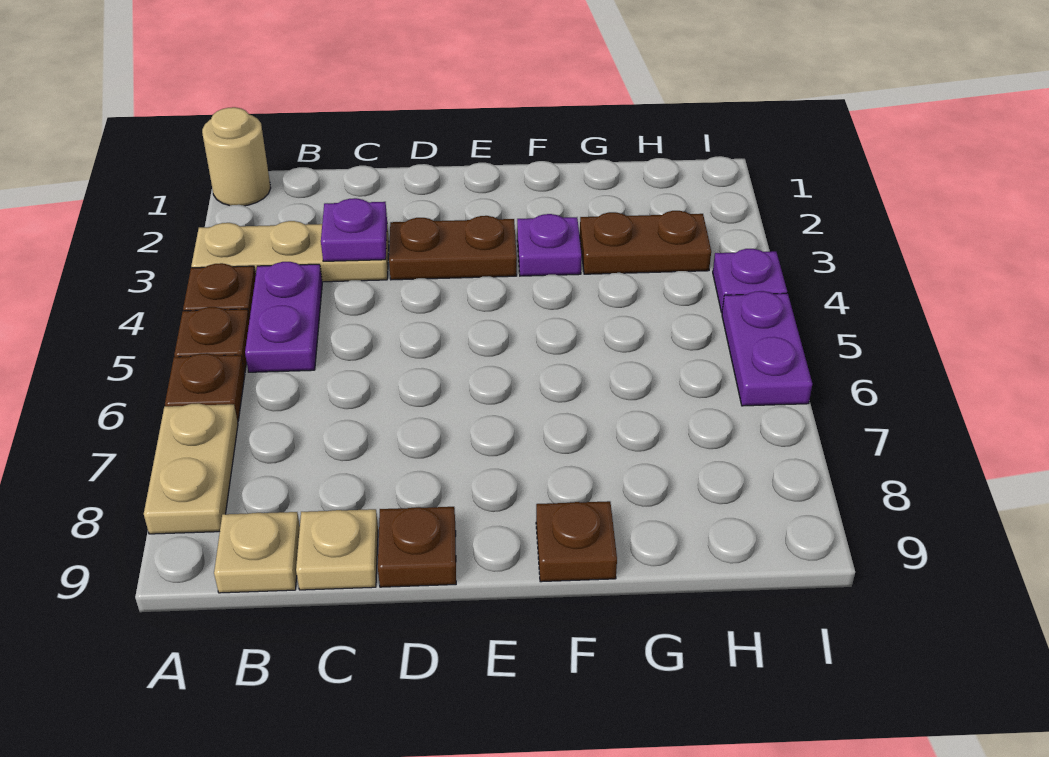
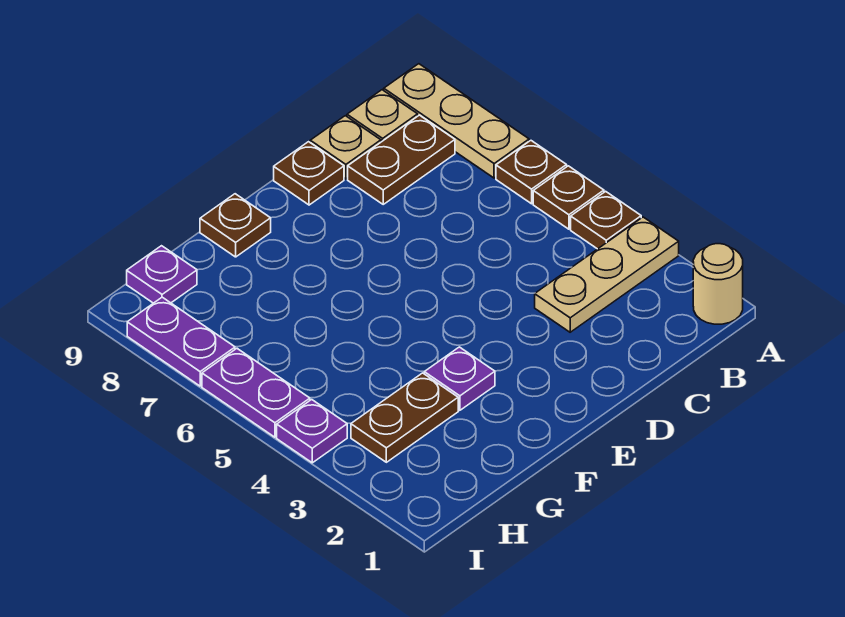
tan 1x2 plate [144,403,238,534] -> tan 1x3 plate [384,64,529,178]
purple 1x2 plate [245,262,322,372] -> purple 1x2 plate moved to [127,297,235,386]
purple 1x1 plate [321,198,387,261] -> purple 1x1 plate moved to [127,246,197,303]
brown 1x2 plate [389,216,517,280] -> brown 1x2 plate moved to [348,115,455,204]

